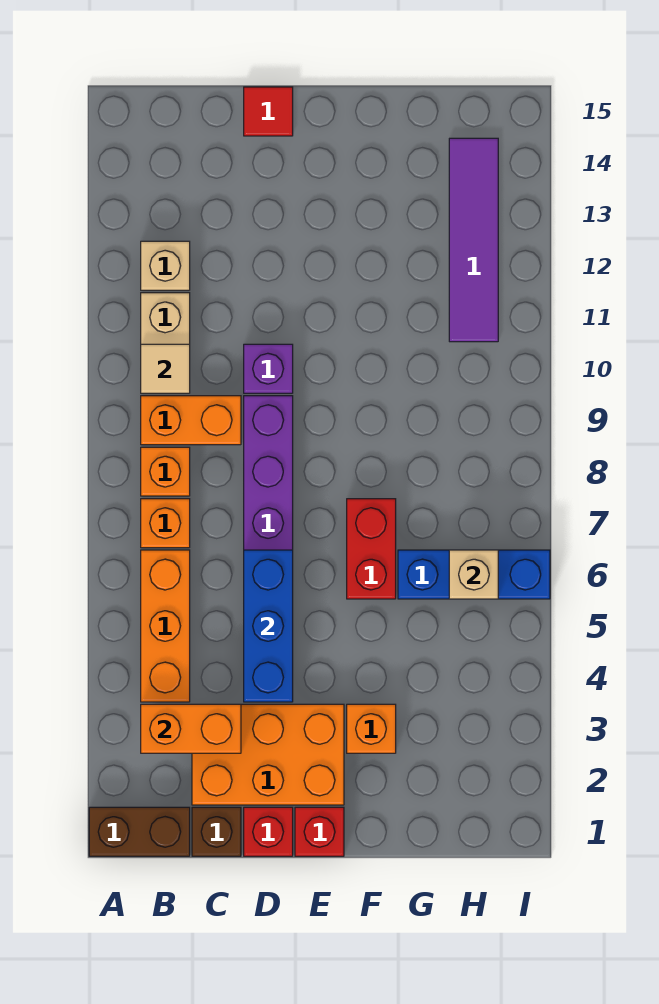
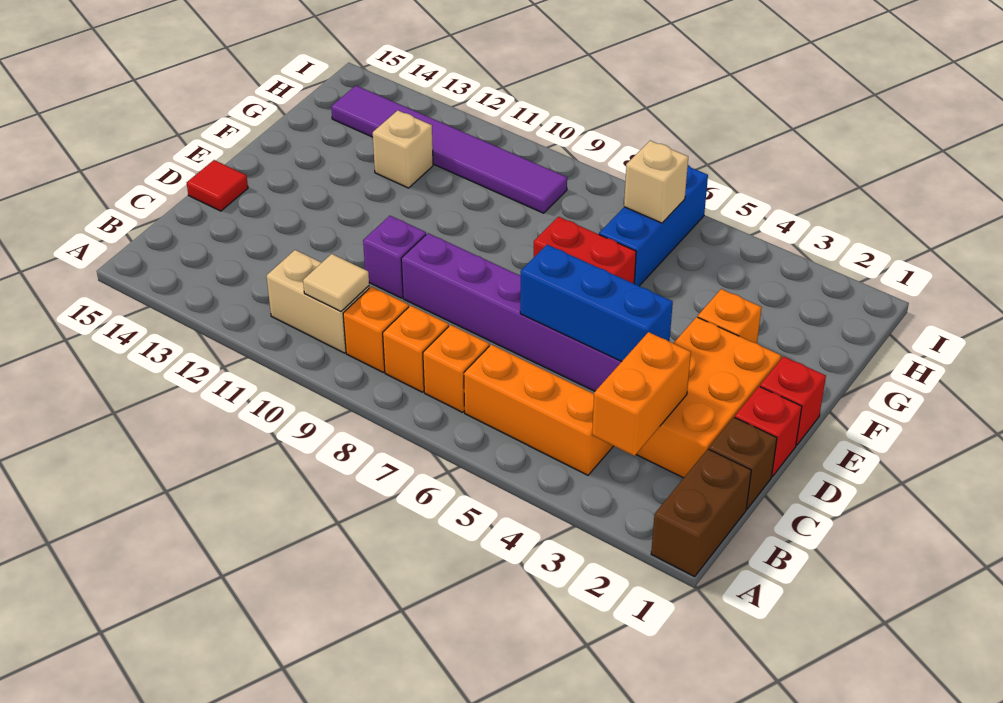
orange 1x2 brick [141,396,241,445] -> orange 1x1 brick [343,287,409,372]
tan 1x1 brick [141,241,190,290] -> tan 1x1 brick moved to [373,110,433,188]
purple 1x4 tile [449,138,498,342] -> purple 1x6 tile [331,86,567,213]

